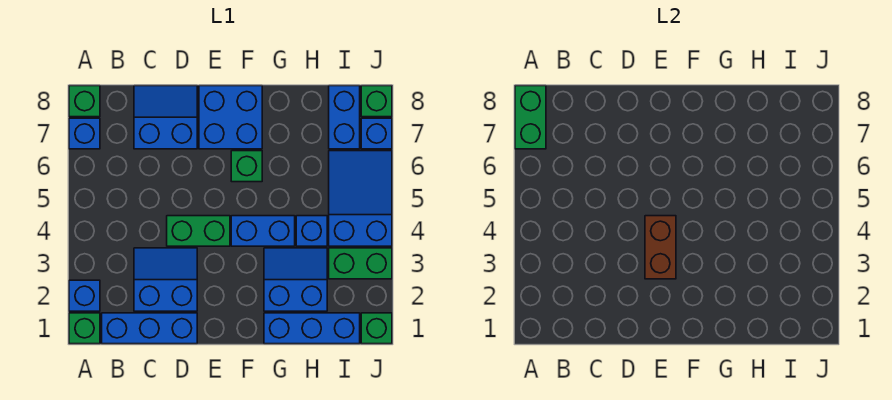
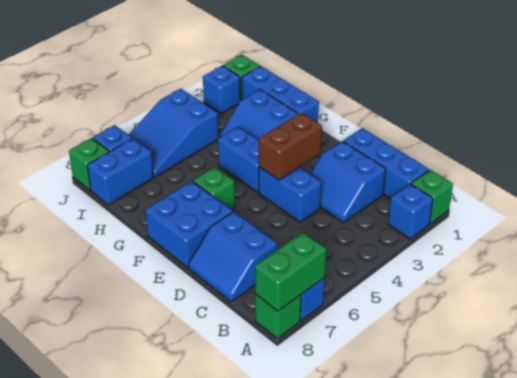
green 1x2 brick [167,216,230,246] -> blue 1x2 brick [259,167,322,222]
blue 1x1 brick [296,216,327,246] -> blue 1x1 brick moved to [203,66,240,114]
green 1x2 brick [329,248,392,279] -> none

